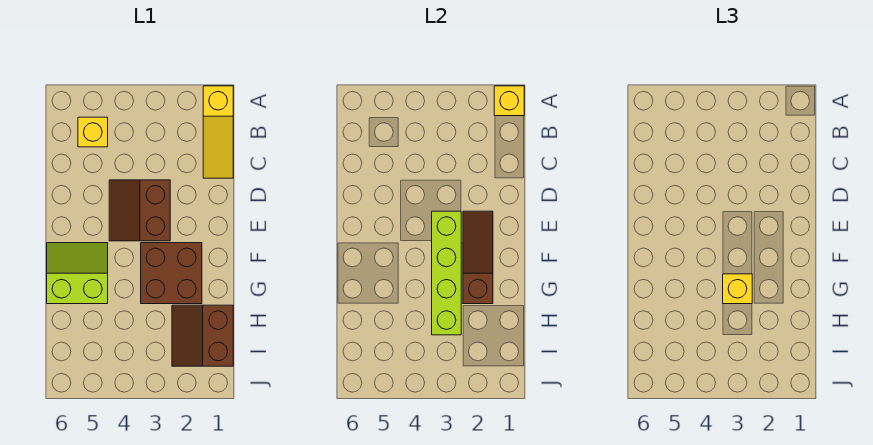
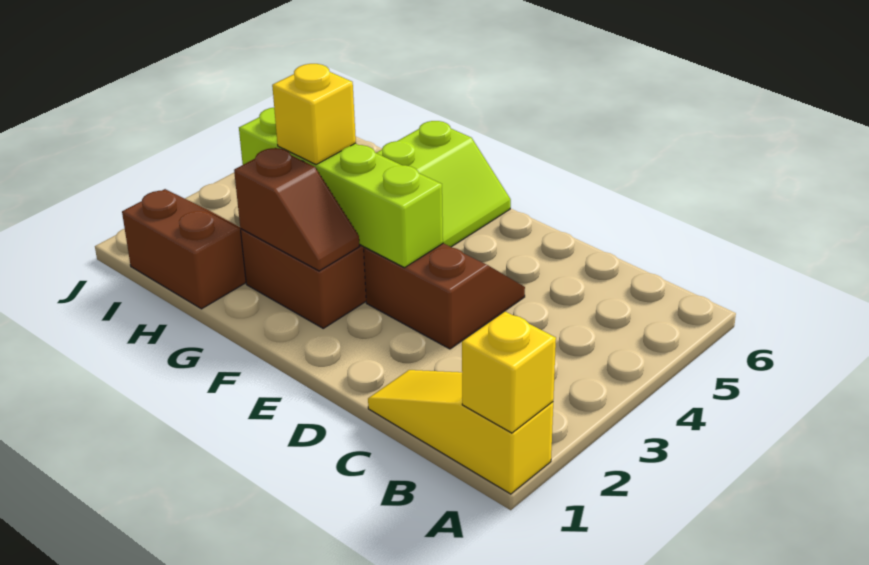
yellow 1x1 brick [78,117,108,147] -> none
brown 1x3 slope [463,211,493,304] -> brown 1x2 slope [234,148,360,271]

